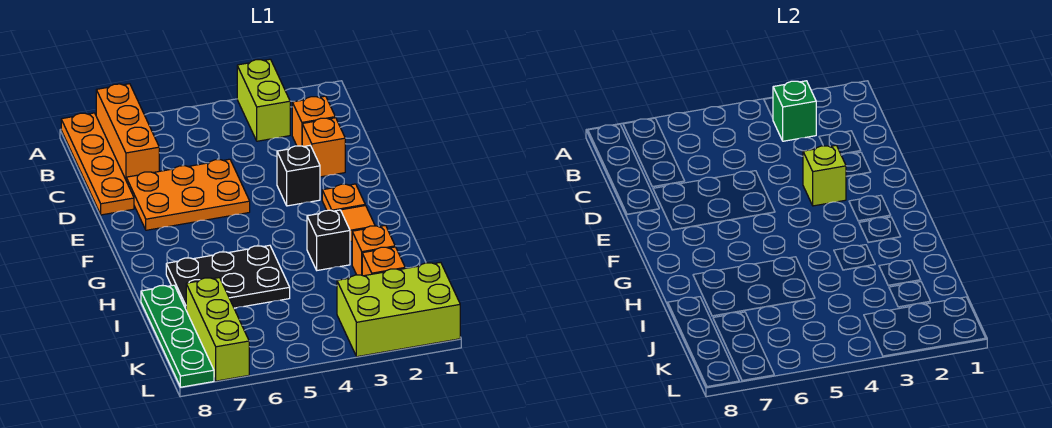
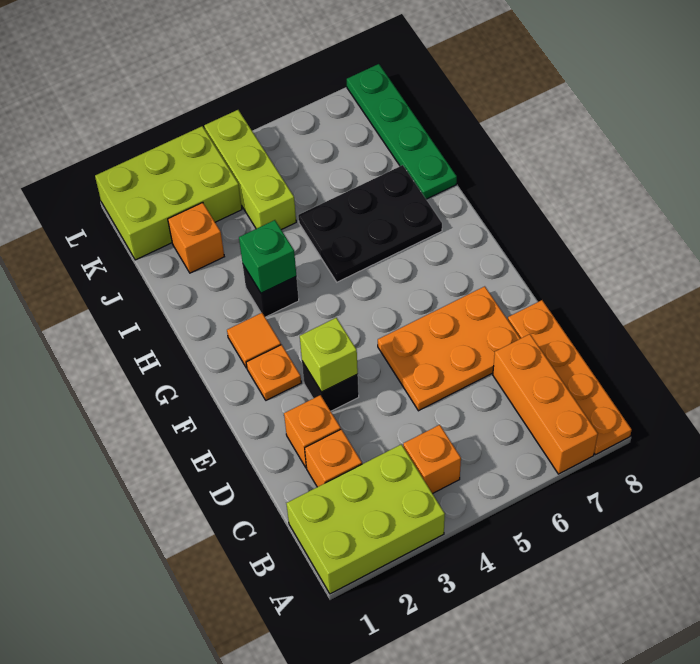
lime 1x2 brick [237,59,290,141] -> lime 2x3 brick [286,444,445,594]
green 1x1 brick [773,81,816,141] -> green 1x1 brick moved to [239,220,296,293]
orange 1x1 brick [352,225,395,275] -> orange 1x1 brick moved to [403,425,461,494]
lime 1x3 brick [186,278,249,381] -> lime 1x3 brick moved to [204,110,296,230]

